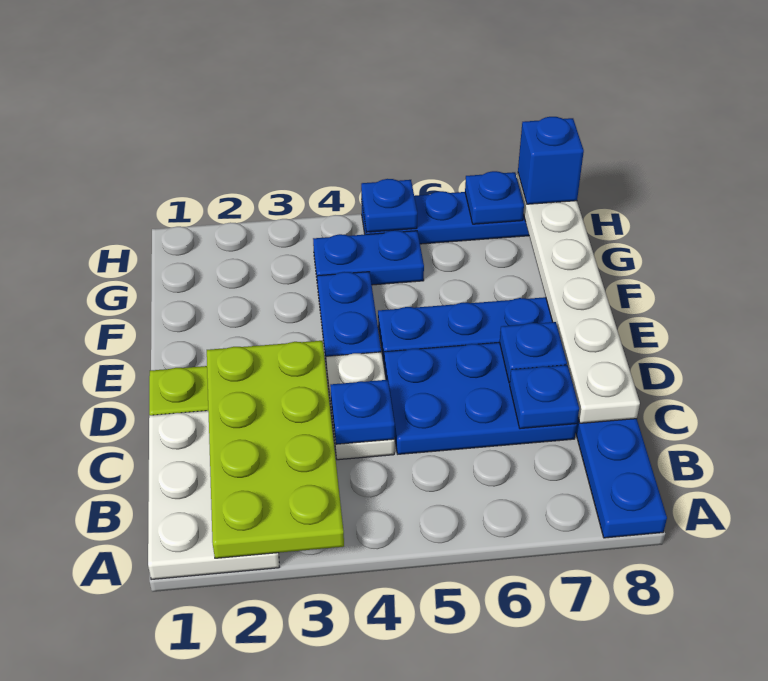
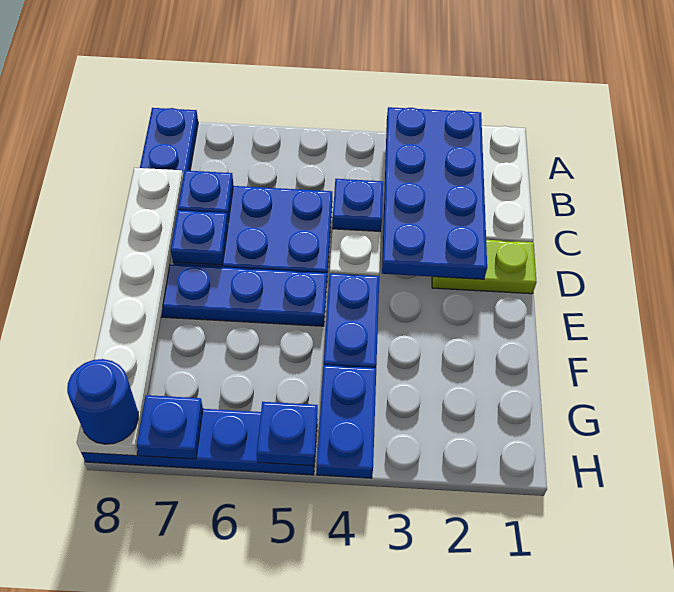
lime 2x4 plate [207,341,344,558] -> blue 2x4 plate [382,107,487,279]
blue 1x2 plate [313,230,424,286] -> blue 1x2 plate turned to [317,365,376,478]
blue 1x1 brick [518,117,584,204] -> blue 1x1 round brick [67,359,138,444]

